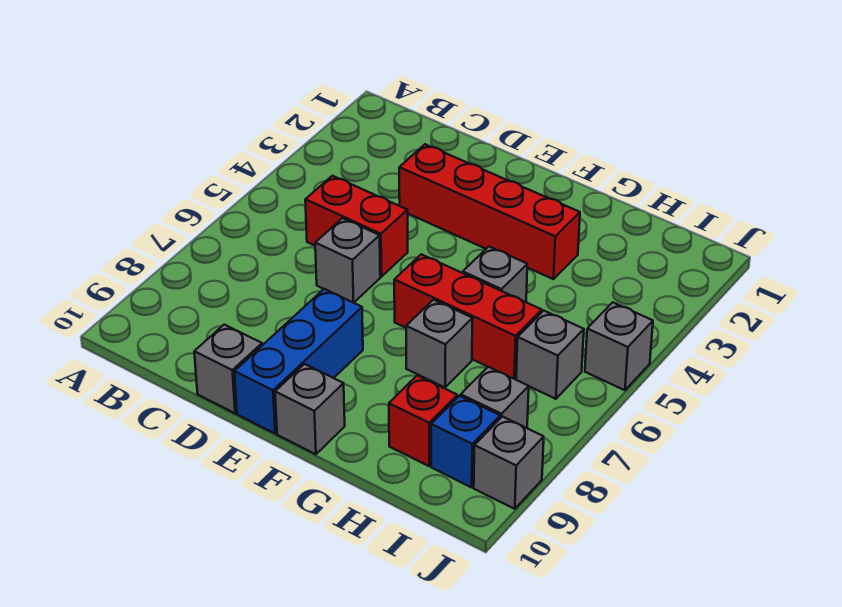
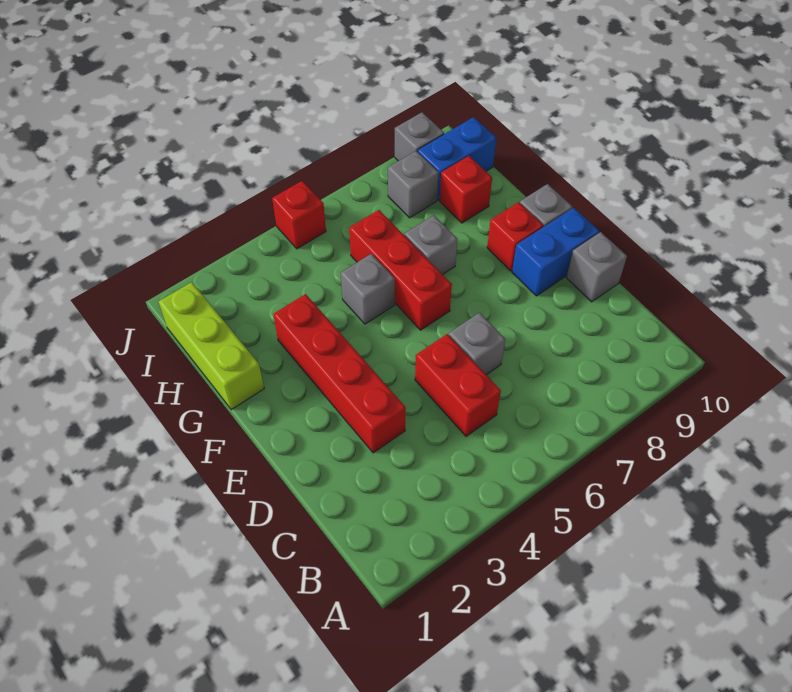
blue 1x3 brick [234,289,363,433] -> blue 1x2 brick [512,208,599,296]
none -> red 1x1 brick [487,202,543,271]
none -> lime 1x3 brick [158,282,264,410]
grey 1x1 brick [516,311,584,399] -> none
blue 1x1 brick [431,396,500,487] -> blue 1x2 brick [417,117,496,200]
grey 1x1 brick [585,302,653,390] -> red 1x1 brick [272,181,326,249]

